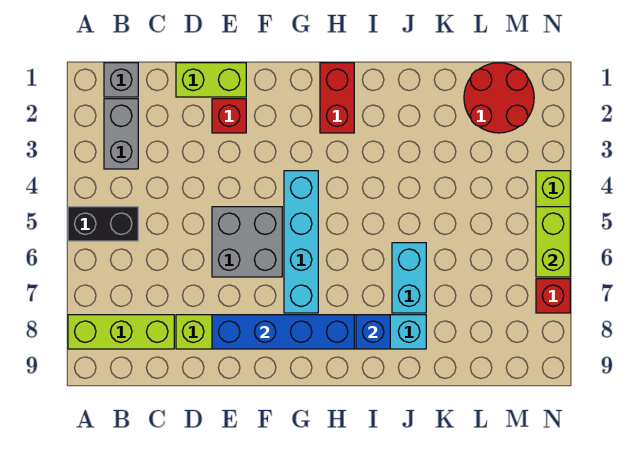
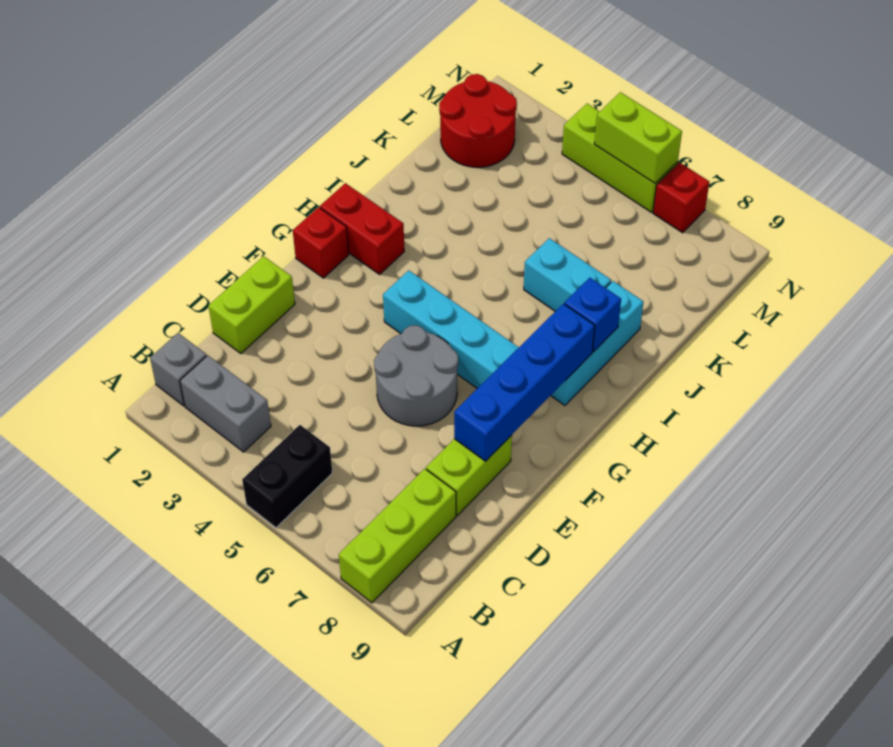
red 1x1 brick [212,99,246,133] -> red 1x1 brick moved to [293,207,349,278]
grey 2x2 brick [212,207,282,277] -> grey 2x2 round brick [374,325,458,426]

